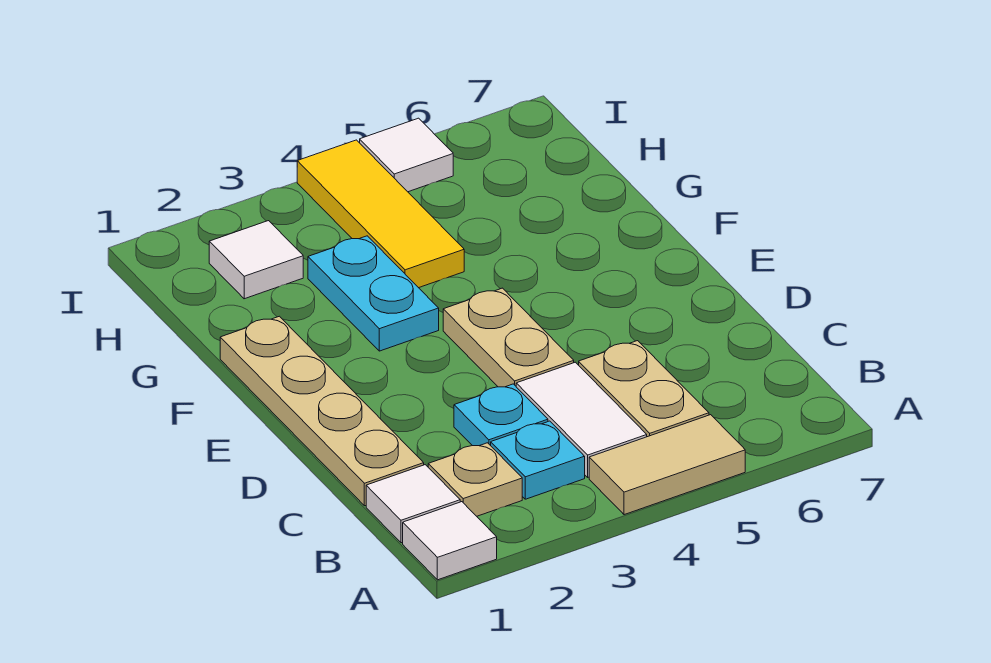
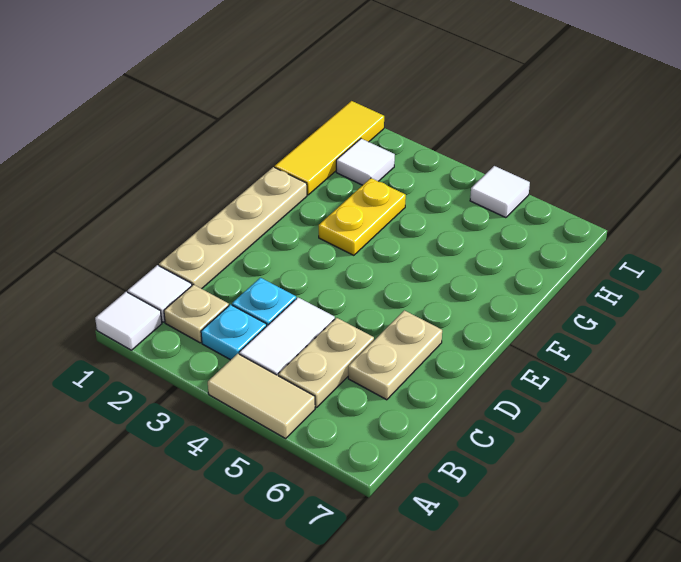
tan 1x2 plate [443,288,574,387] -> tan 1x2 plate moved to [348,310,442,400]
cyan 1x2 plate [308,236,439,351] -> yellow 1x2 plate [319,178,406,255]
yellow 1x3 tile [297,140,464,288] -> yellow 1x3 tile moved to [275,101,384,195]

